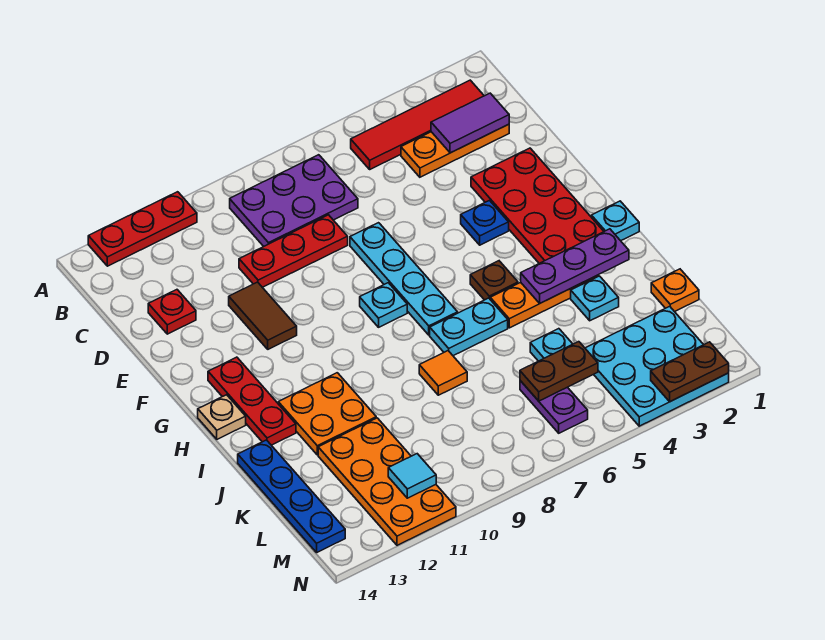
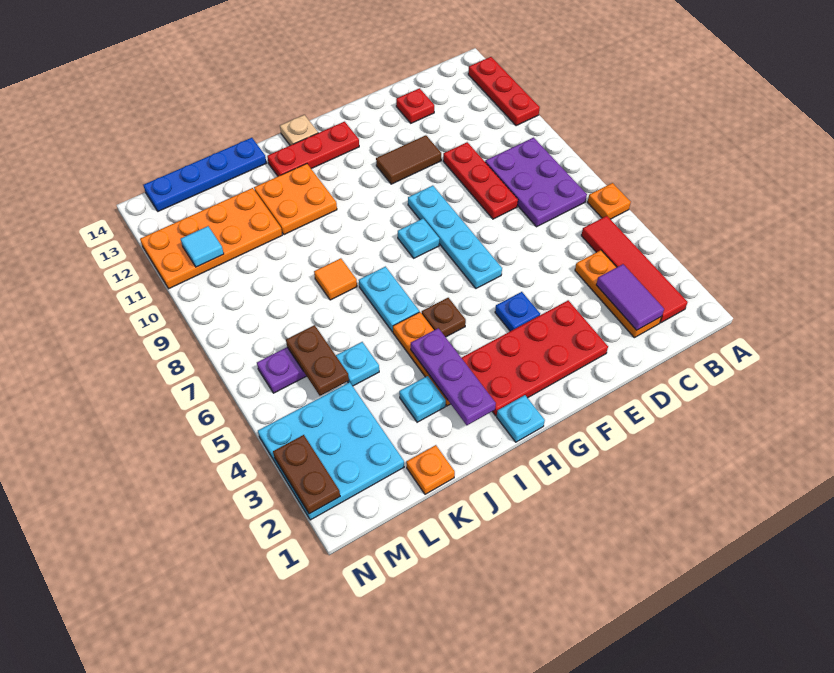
none -> orange 1x1 plate [588,183,631,219]
cyan 1x4 plate [350,223,458,335] -> cyan 1x4 plate turned to [408,186,502,288]

